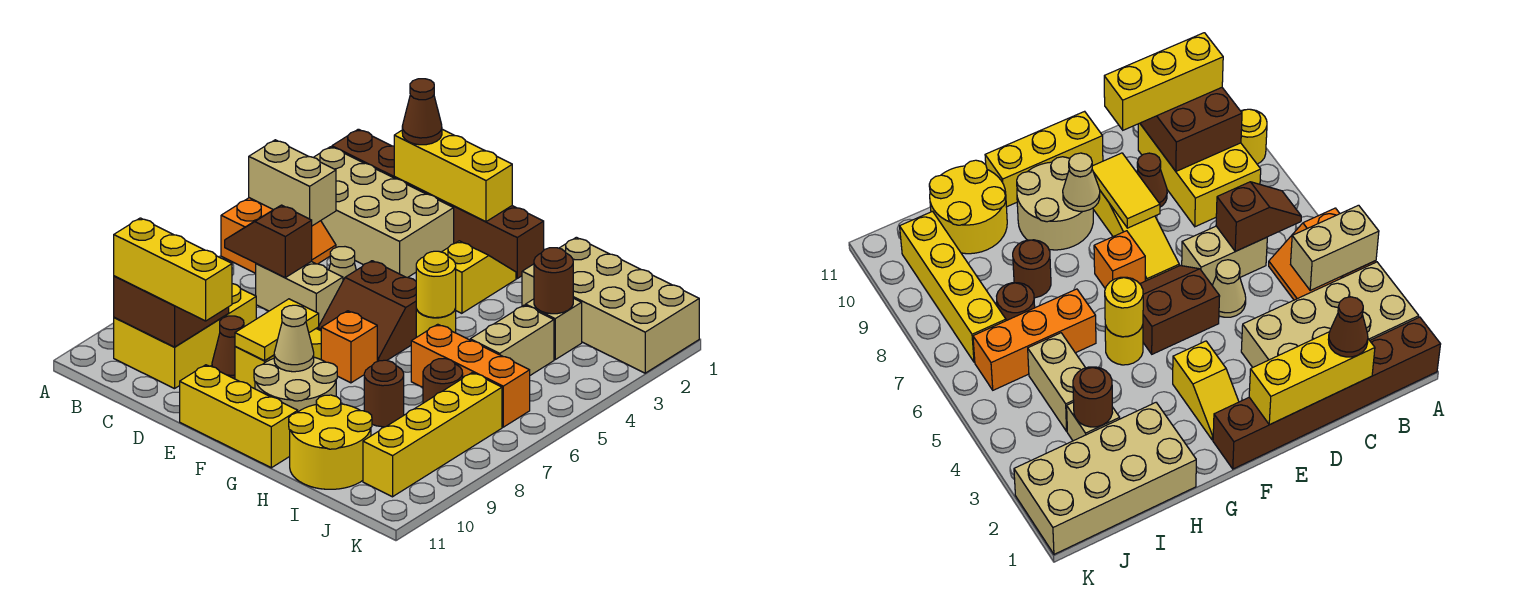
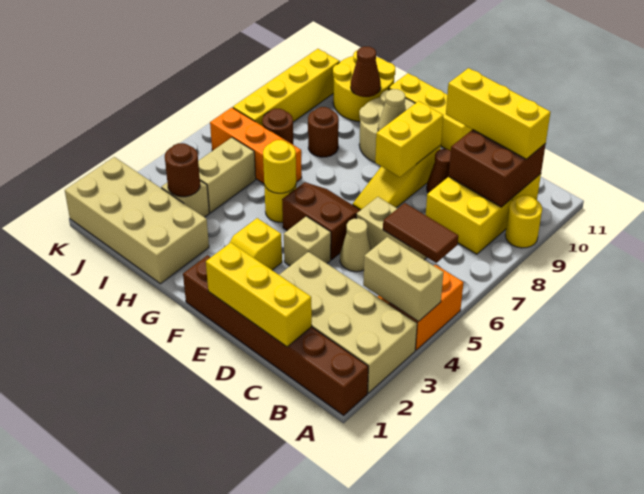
brown 1x2 slope [225,205,312,278] -> brown 1x2 tile [383,203,458,263]
brown 1x1 cone [402,79,442,145] -> brown 1x1 cone moved to [351,46,381,97]
none -> tan 1x1 brick [284,216,331,266]
yellow 1x2 tile [235,299,319,361] -> yellow 1x2 brick [375,101,443,177]
orange 1x1 brick [321,311,377,383] -> none

